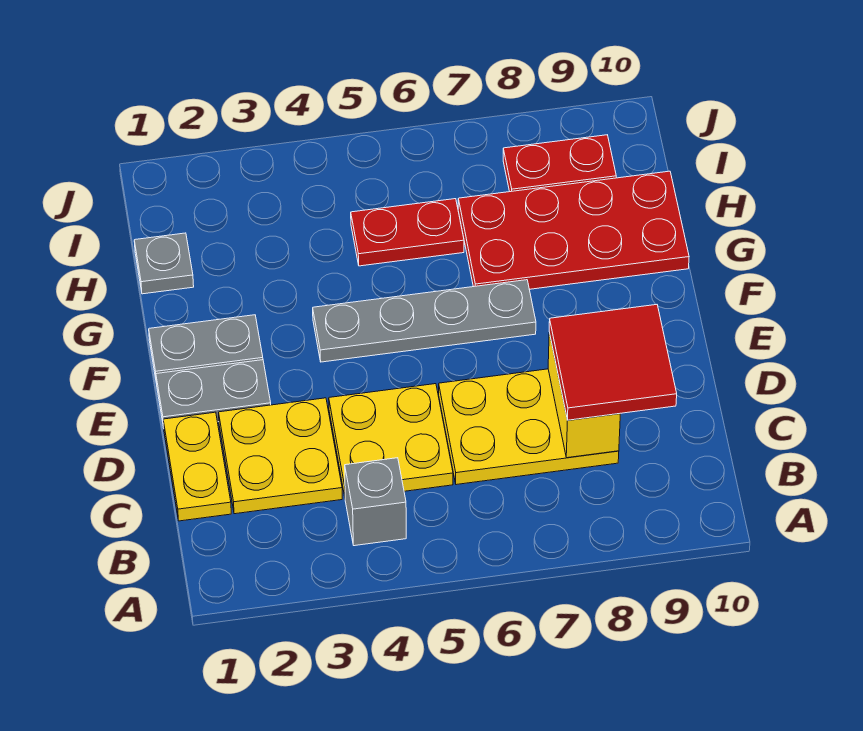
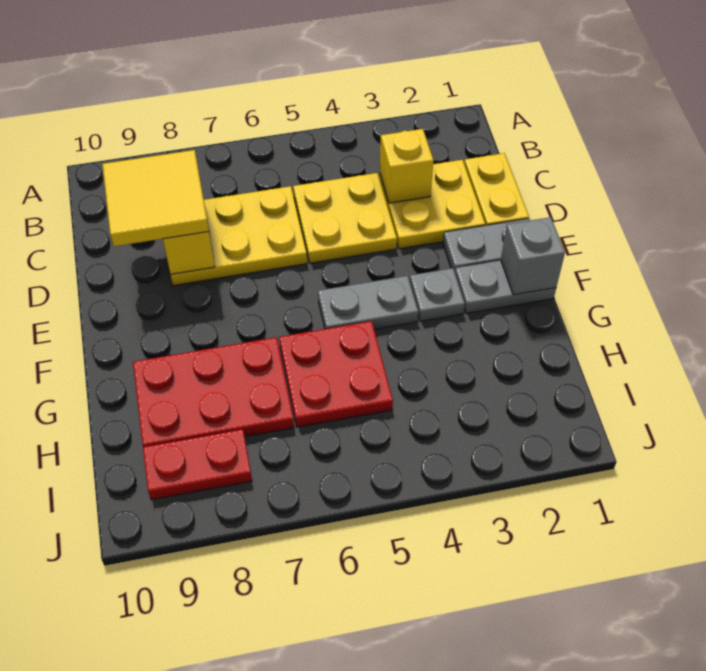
grey 1x1 brick [345,458,406,546] -> grey 1x1 brick moved to [501,217,565,295]
none -> yellow 1x1 brick [380,129,434,203]
red 2x2 tile [549,305,677,420] -> yellow 2x2 tile [102,150,209,246]
grey 1x4 plate [313,280,536,362] -> grey 1x2 plate [318,276,418,329]
red 2x4 plate [458,171,689,289] -> red 2x3 plate [133,337,294,447]
grey 1x1 plate [134,233,194,294] -> grey 1x1 plate moved to [410,268,465,321]
red 1x2 plate [351,199,464,266] -> red 2x2 plate [279,321,393,427]

